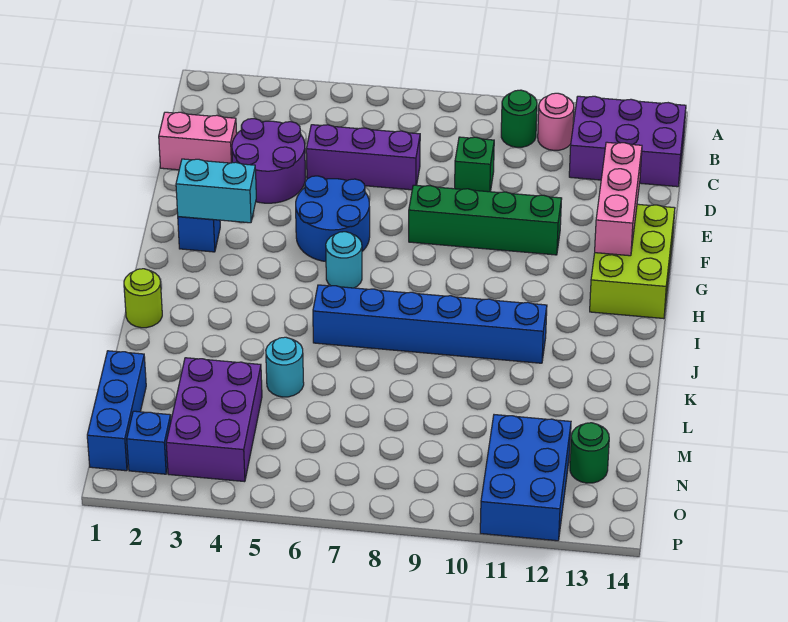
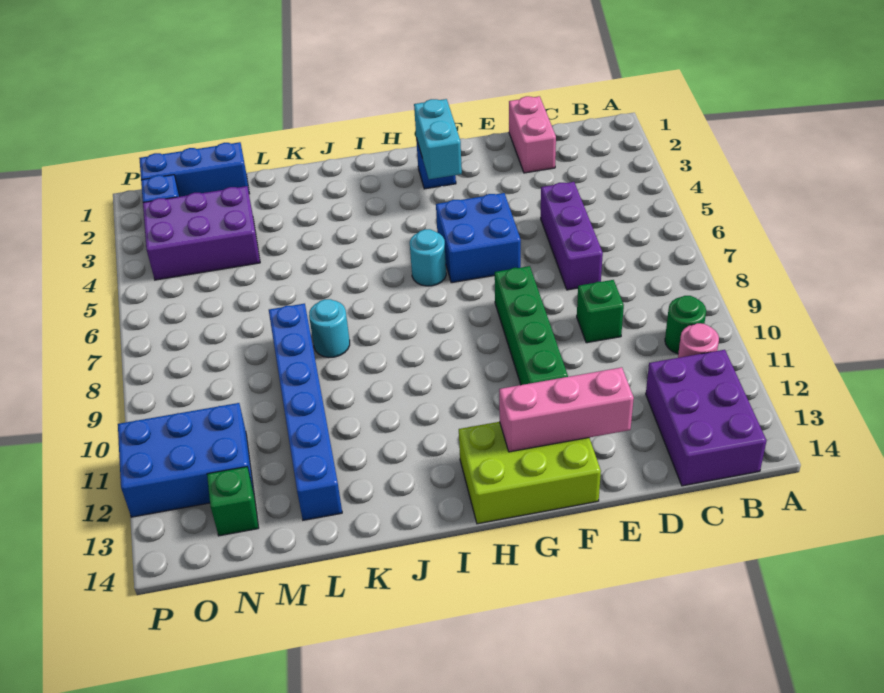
purple 2x2 round brick [232,119,306,203] -> none
blue 2x2 round brick [296,176,370,262] -> blue 2x2 brick [436,193,521,283]
lime 1x1 round brick [124,269,162,328] -> none
blue 1x6 brick [313,285,547,363] -> blue 1x6 brick moved to [269,304,342,520]
cyan 1x1 round brick [266,337,304,397] -> cyan 1x1 round brick moved to [309,299,350,357]
green 1x1 round brick [570,423,609,483] -> green 1x1 brick [207,466,259,536]

